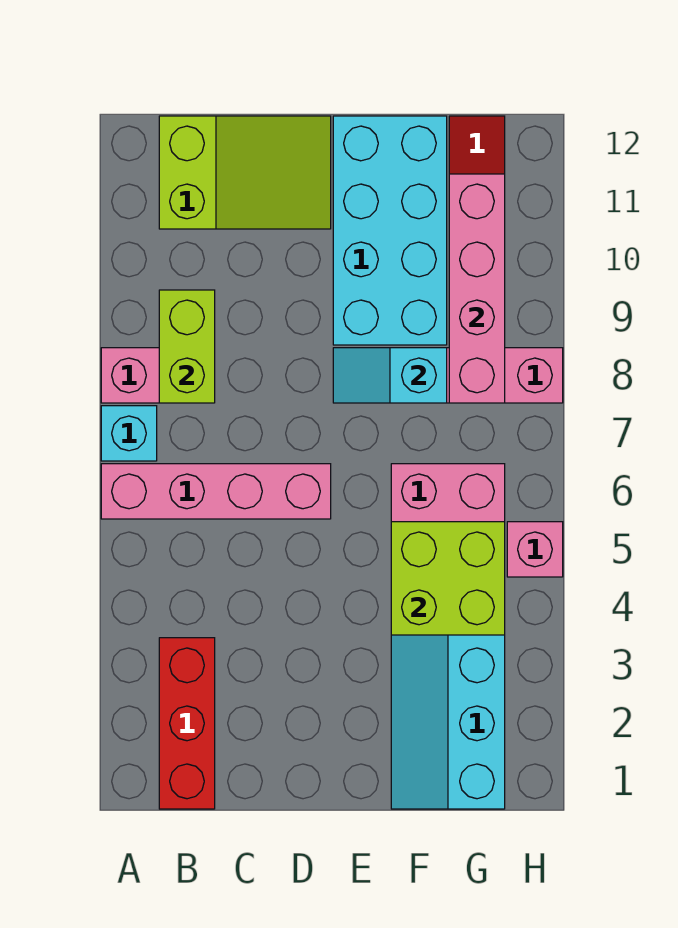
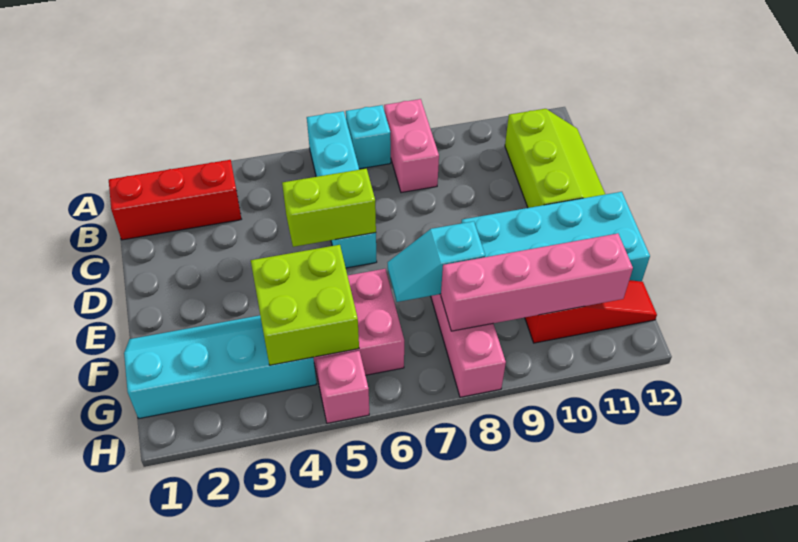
pink 1x4 brick [101,464,331,519] -> cyan 1x4 brick [307,111,377,268]
lime 1x2 brick [159,290,215,403] -> lime 1x2 brick moved to [282,169,376,247]
lime 2x3 slope [159,116,331,229] -> lime 2x3 slope turned to [505,109,605,208]
cyan 1x2 slope [333,348,447,403] -> cyan 1x2 slope turned to [388,221,485,302]

